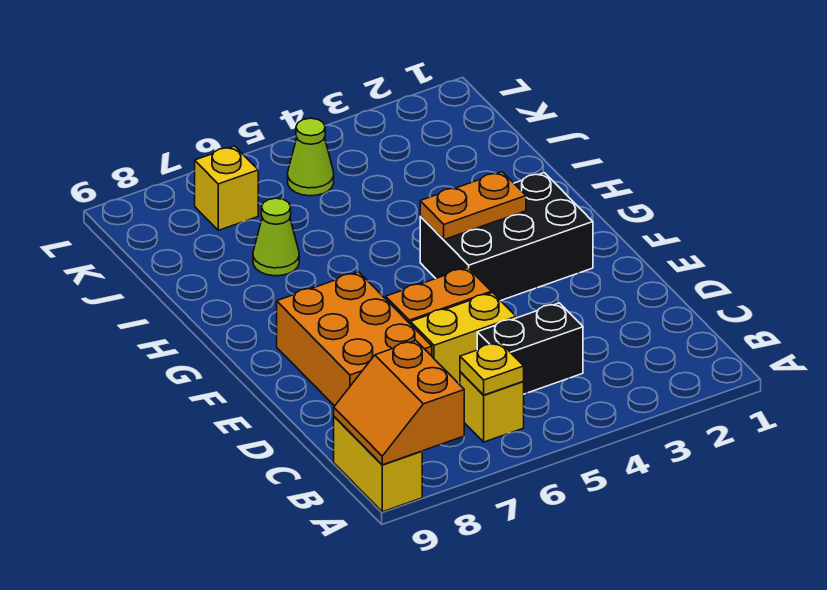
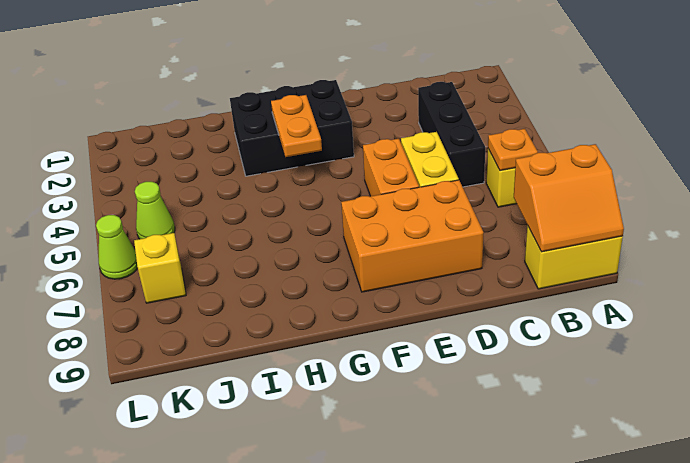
yellow 1x1 plate [460,342,524,395] -> orange 1x1 plate [488,129,538,171]
black 1x2 brick [477,303,583,394] -> black 1x3 brick [418,82,485,187]
black 2x3 brick [420,173,593,301] -> black 2x3 brick turned to [230,80,354,176]
lime 1x1 cone [253,198,299,276] -> lime 1x1 cone moved to [96,215,138,279]

